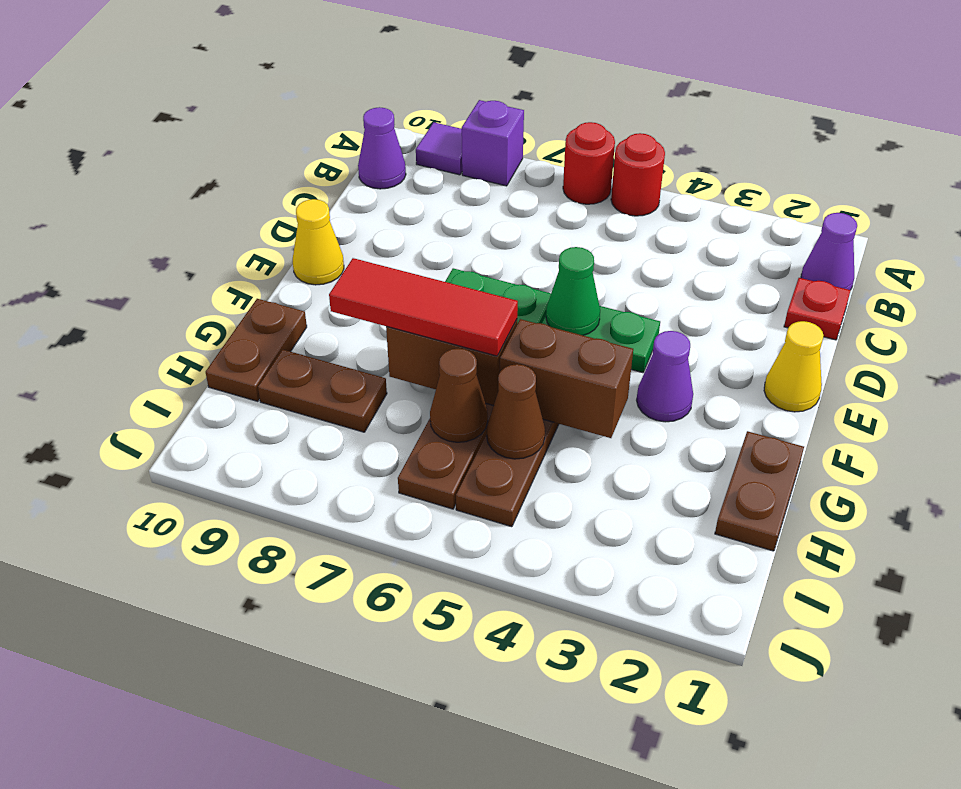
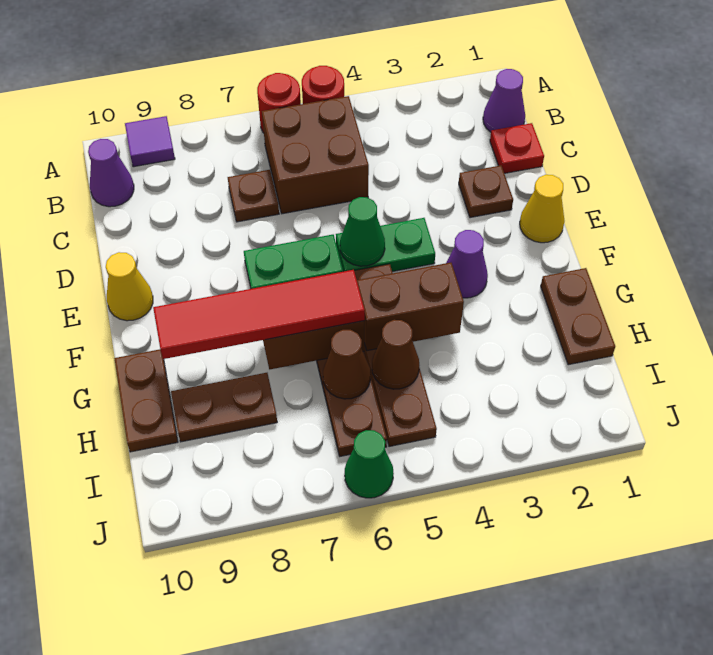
purple 1x1 brick [462,100,524,186] -> none
none -> brown 2x2 brick [262,96,369,214]
none -> brown 1x1 plate [228,170,279,222]
none -> brown 1x1 plate [459,166,513,218]
red 1x3 tile [329,258,518,356] -> red 1x4 tile [153,270,365,359]
none -> green 1x1 cone [345,430,394,498]

